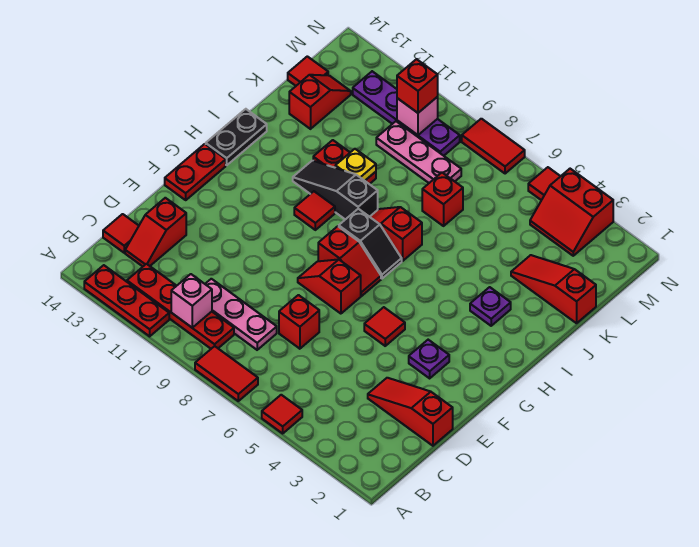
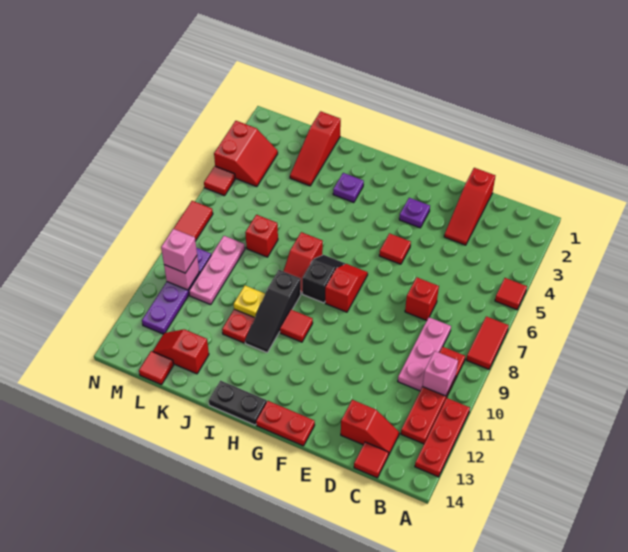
red 1x2 slope [298,259,361,314] -> none
red 1x1 brick [397,59,438,113] -> pink 1x1 brick [161,229,197,273]

